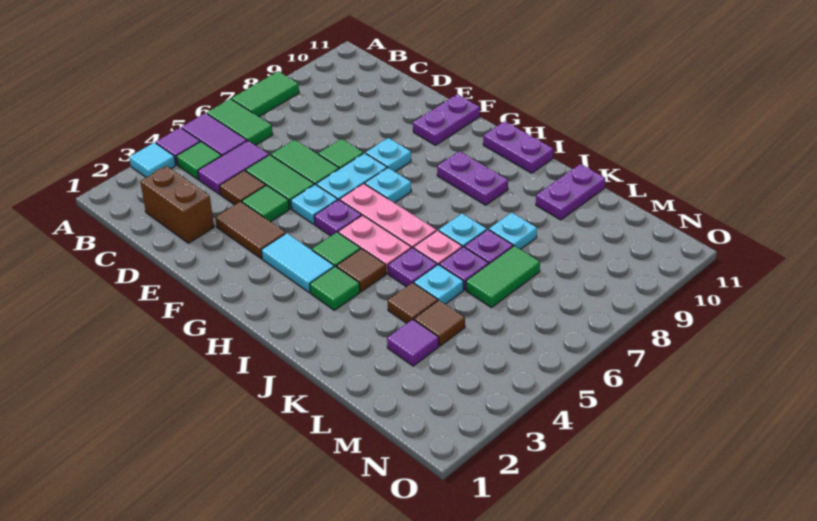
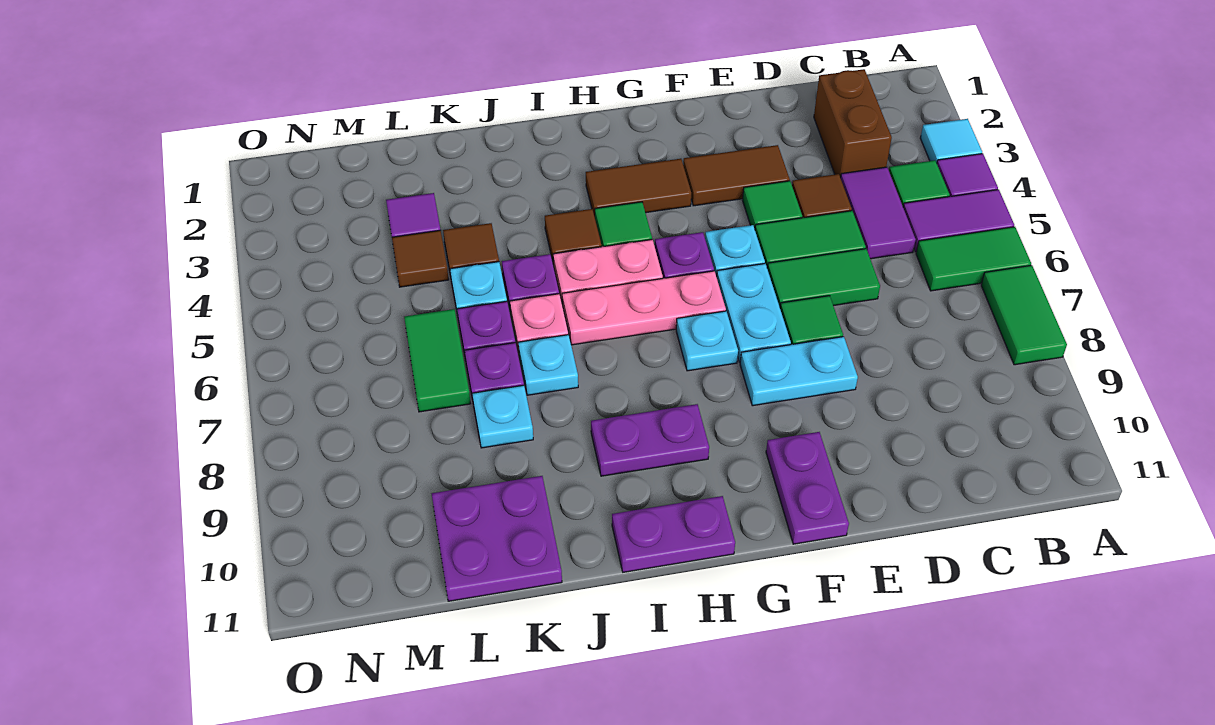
brown 1x2 brick [140,166,214,243] -> brown 1x2 brick turned to [814,69,892,178]
cyan 1x1 plate [366,138,411,172] -> cyan 1x2 plate [740,337,858,406]
cyan 1x2 tile [261,233,334,293] -> brown 1x2 tile [586,159,691,217]
green 1x1 tile [310,266,360,310] -> none
purple 1x2 plate [536,164,605,220] -> purple 2x2 plate [432,476,562,601]

